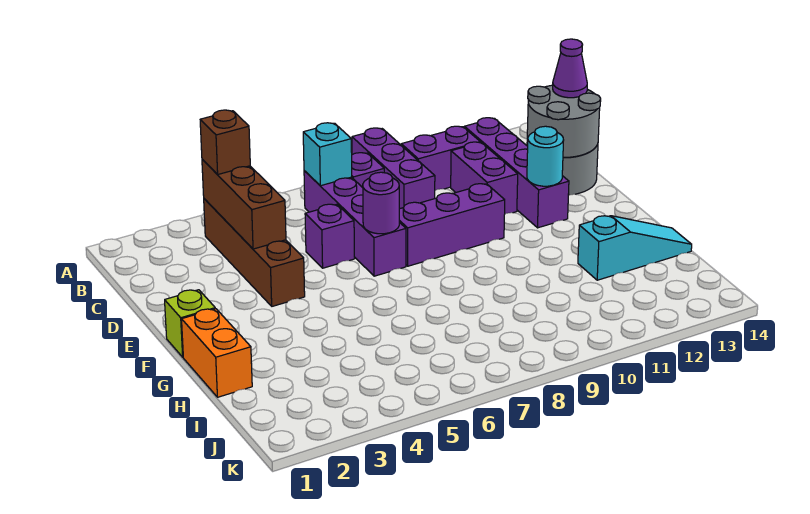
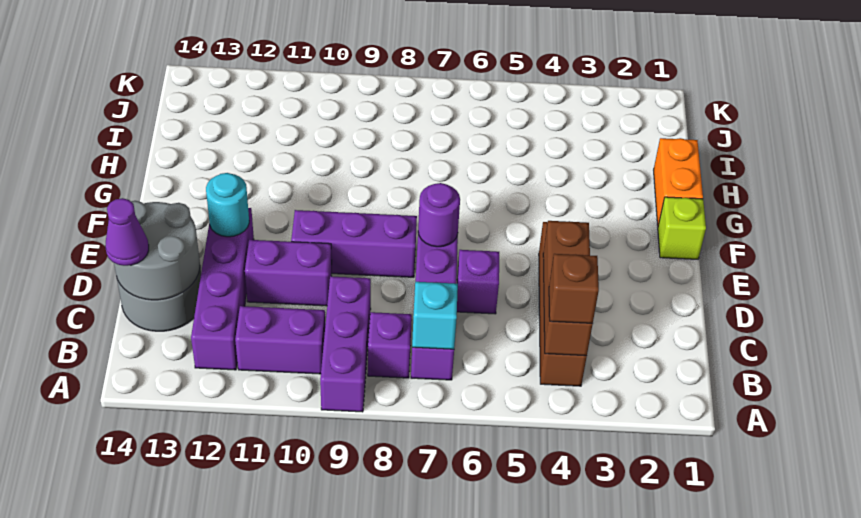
purple 1x2 brick [451,142,518,214] -> purple 1x2 brick turned to [245,240,332,306]
cyan 1x3 slope [578,216,692,280] -> none

